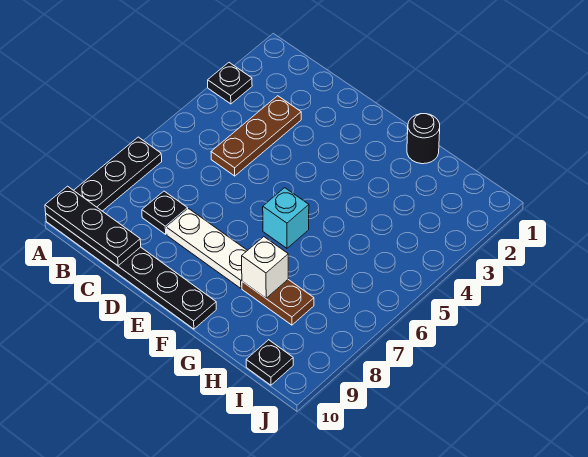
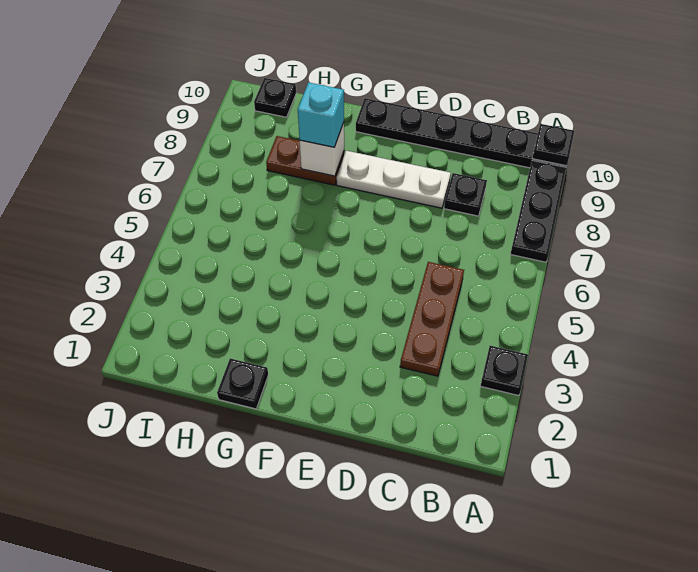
black 1x3 plate [45,186,141,266] -> black 1x1 plate [532,124,574,166]
cyan 1x1 brick [263,188,309,248] -> cyan 1x1 brick moved to [298,83,344,147]
black 1x1 round brick [407,114,440,164] -> black 1x1 plate [217,358,268,409]

